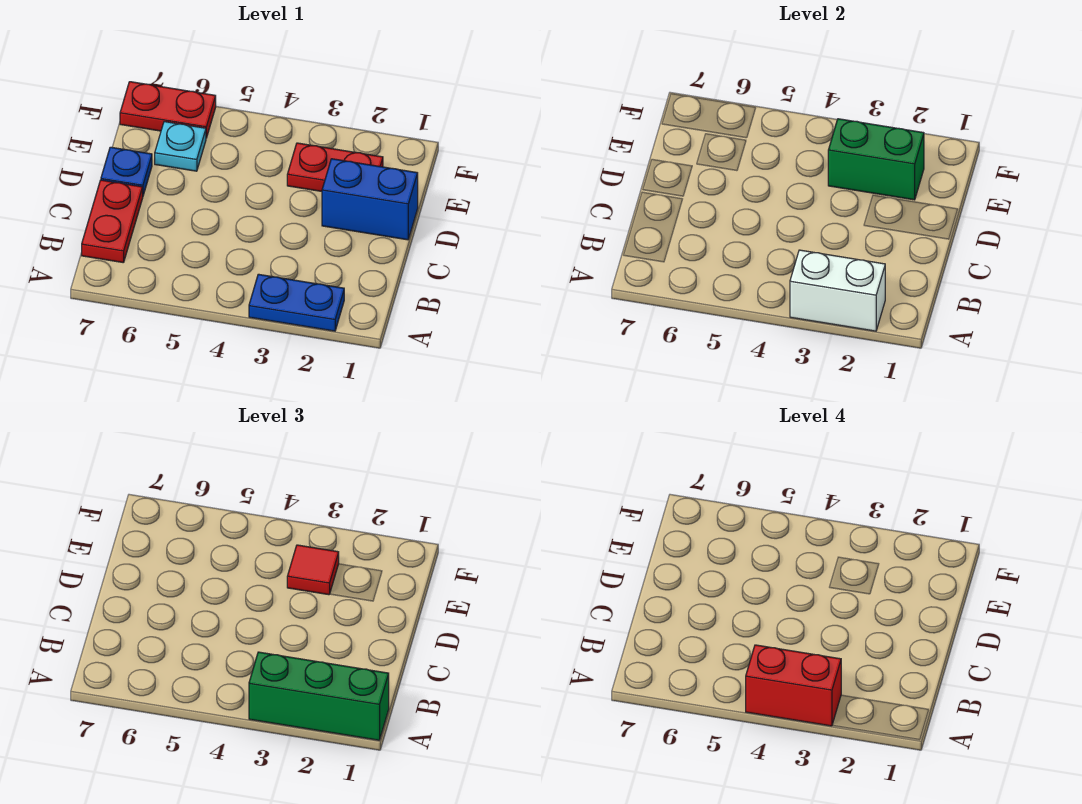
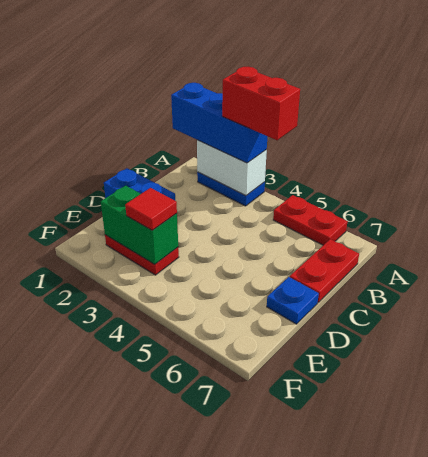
green 1x3 brick [249,652,389,740] -> blue 1x3 brick [171,83,267,163]
cyan 1x1 plate [155,122,206,171] -> none
red 1x2 plate [120,82,216,138] -> red 1x2 plate moved to [273,195,348,245]

